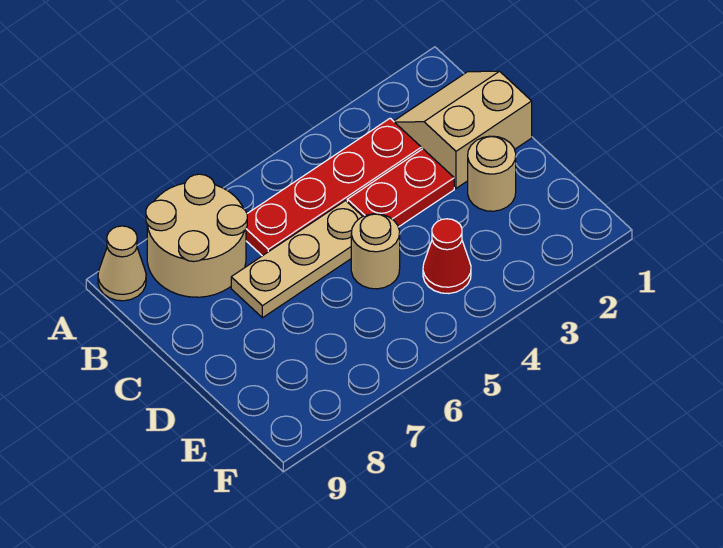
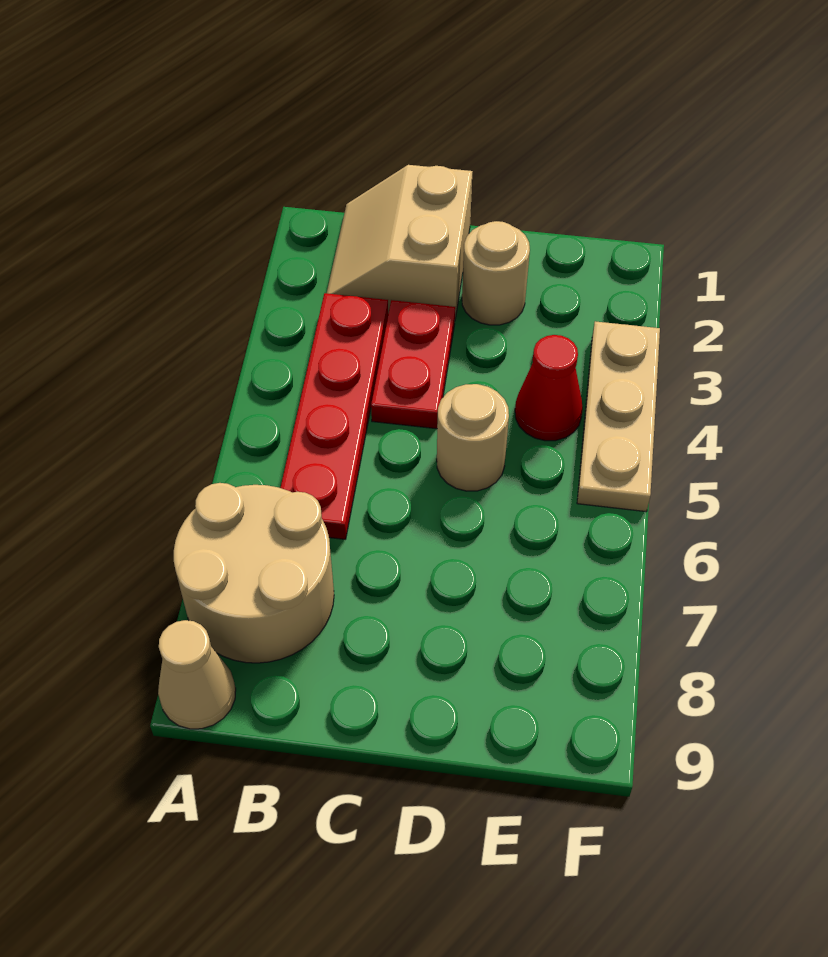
tan 1x3 plate [231,201,363,318] -> tan 1x3 plate moved to [577,321,660,512]

